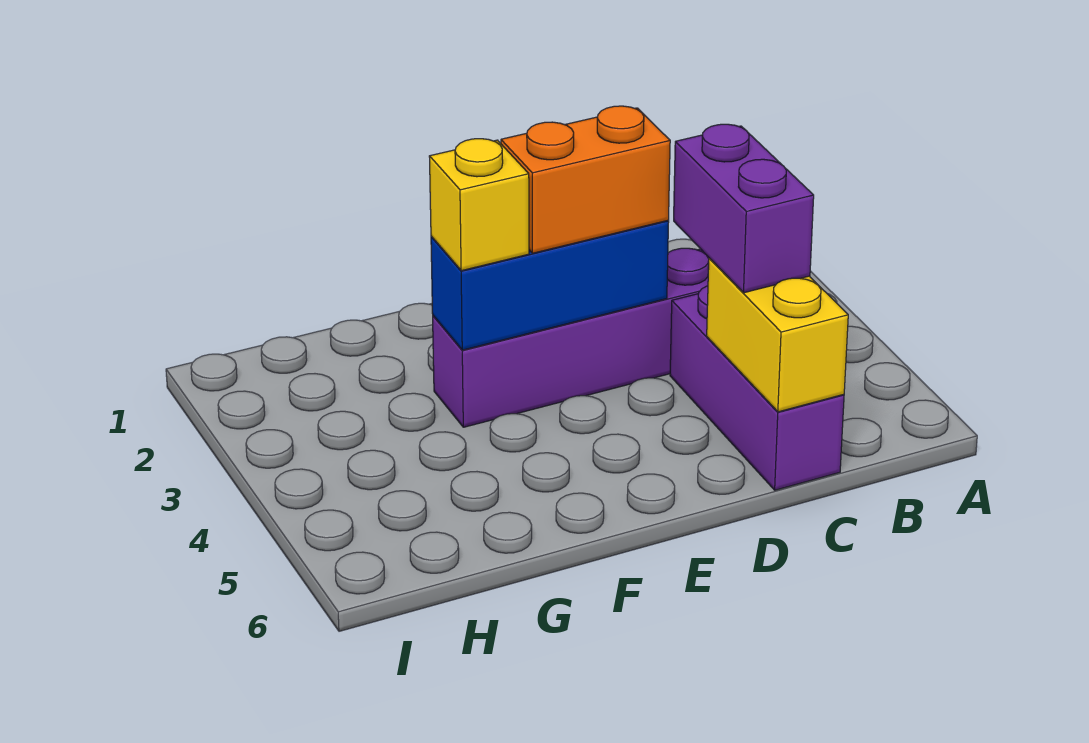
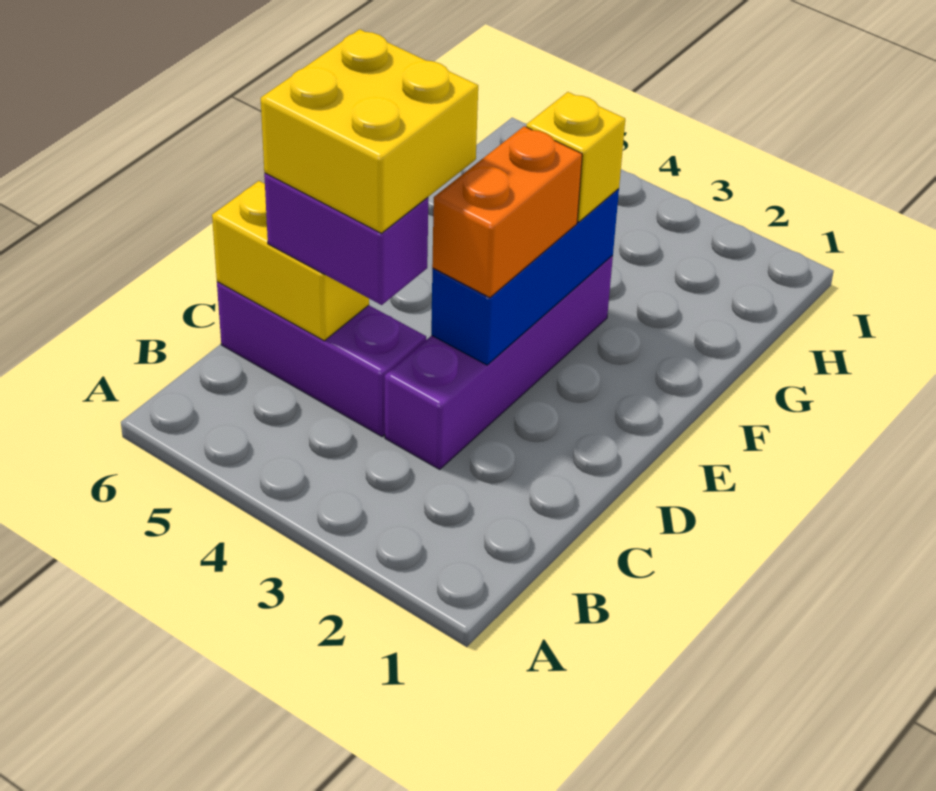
none -> yellow 2x2 brick [261,29,478,233]

